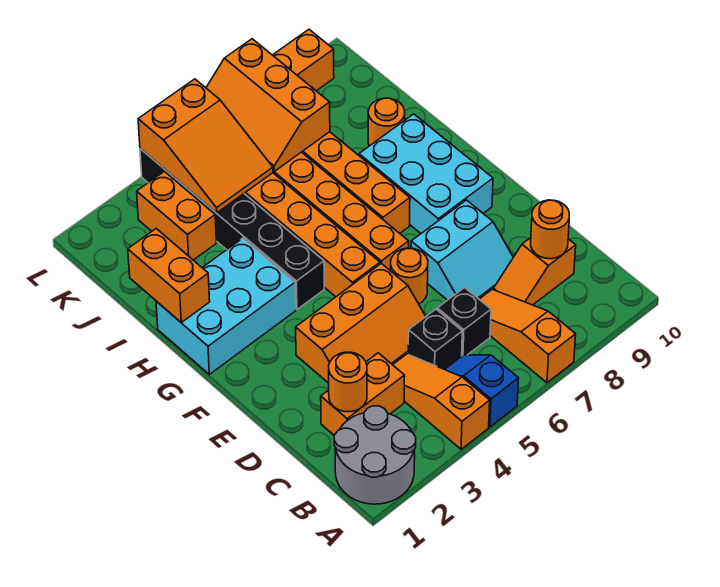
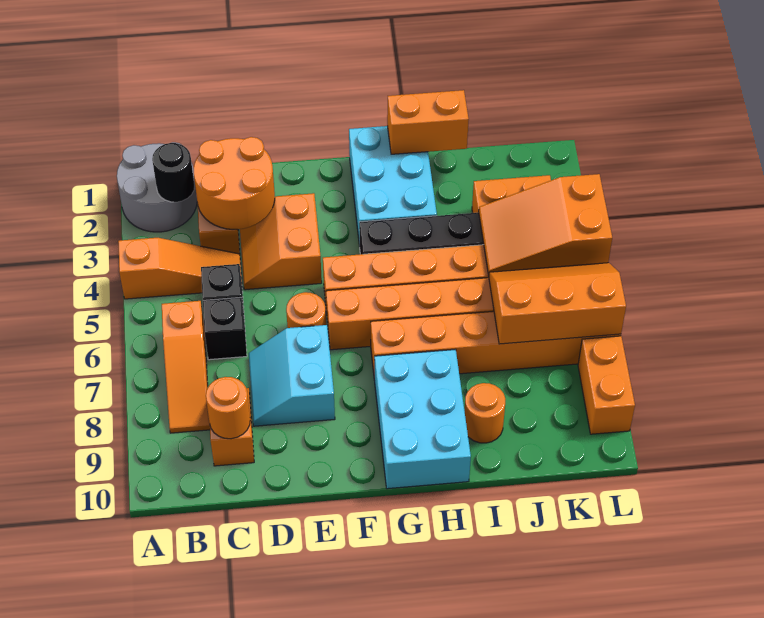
blue 1x2 slope [445,355,519,427] -> none
orange 1x3 slope [479,289,576,383] -> orange 1x3 slope turned to [162,301,210,433]
none -> black 1x1 round brick [152,143,194,202]
orange 1x1 round brick [329,352,367,412] -> orange 2x2 round brick [193,137,275,229]
orange 2x3 slope [296,263,426,383] -> orange 2x2 slope [240,193,322,290]
cyan 2x3 brick [359,114,493,233] -> cyan 2x3 brick turned to [374,349,471,489]

